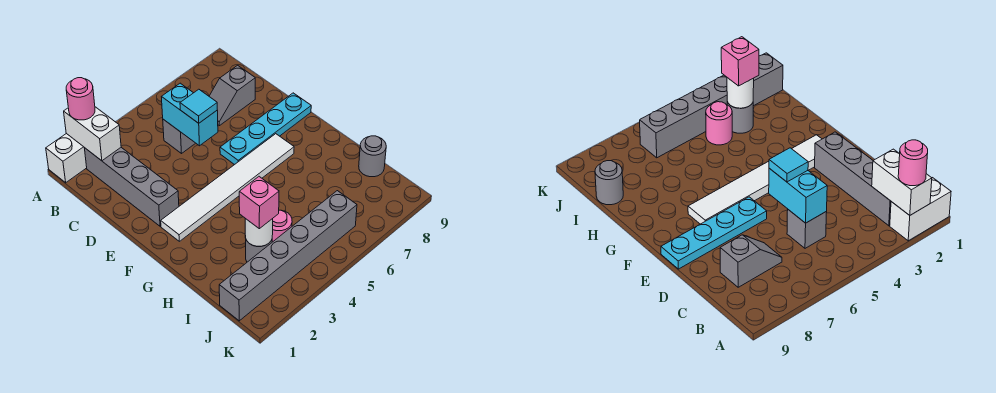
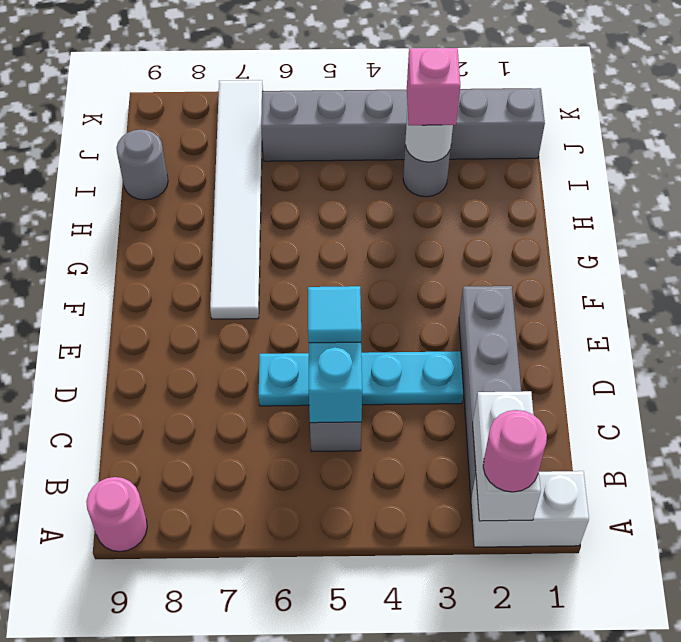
grey 1x2 slope [209,65,255,126] -> none
cyan 1x4 plate [220,93,311,165] -> cyan 1x4 plate moved to [259,351,463,406]
white 1x6 tile [161,134,294,241] -> white 1x6 tile turned to [210,80,263,319]
pink 1x1 round brick [272,210,292,242] -> pink 1x1 round brick moved to [86,477,147,552]

